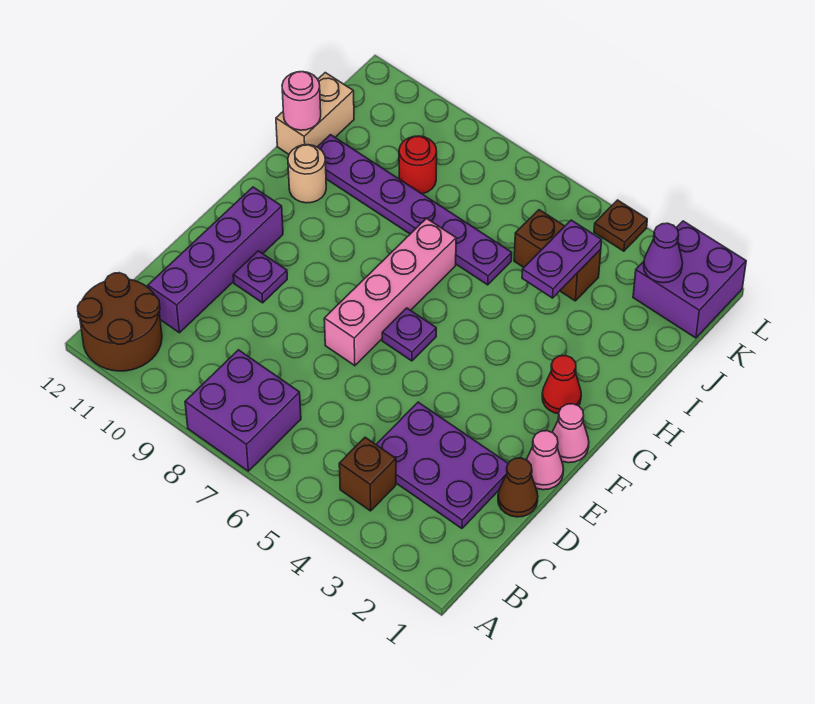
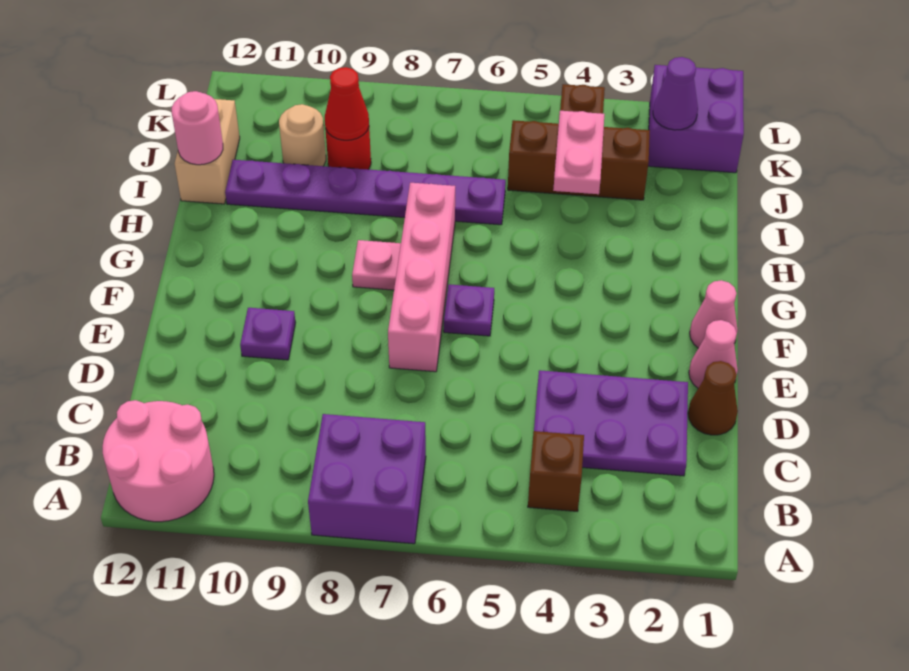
brown 2x2 round brick [78,273,162,371] -> pink 2x2 round brick [103,400,214,522]
purple 1x4 brick [148,187,283,333] -> none
red 1x1 cone [542,355,581,414] -> red 1x1 cone moved to [325,67,369,140]
none -> pink 1x1 plate [352,240,401,290]
tan 1x1 round brick [288,145,326,203] -> tan 1x1 round brick moved to [279,104,326,166]
purple 1x2 plate [522,220,602,298] -> pink 1x2 plate [553,111,604,194]
brown 1x2 brick [514,210,601,301] -> brown 1x3 brick [508,120,650,200]

